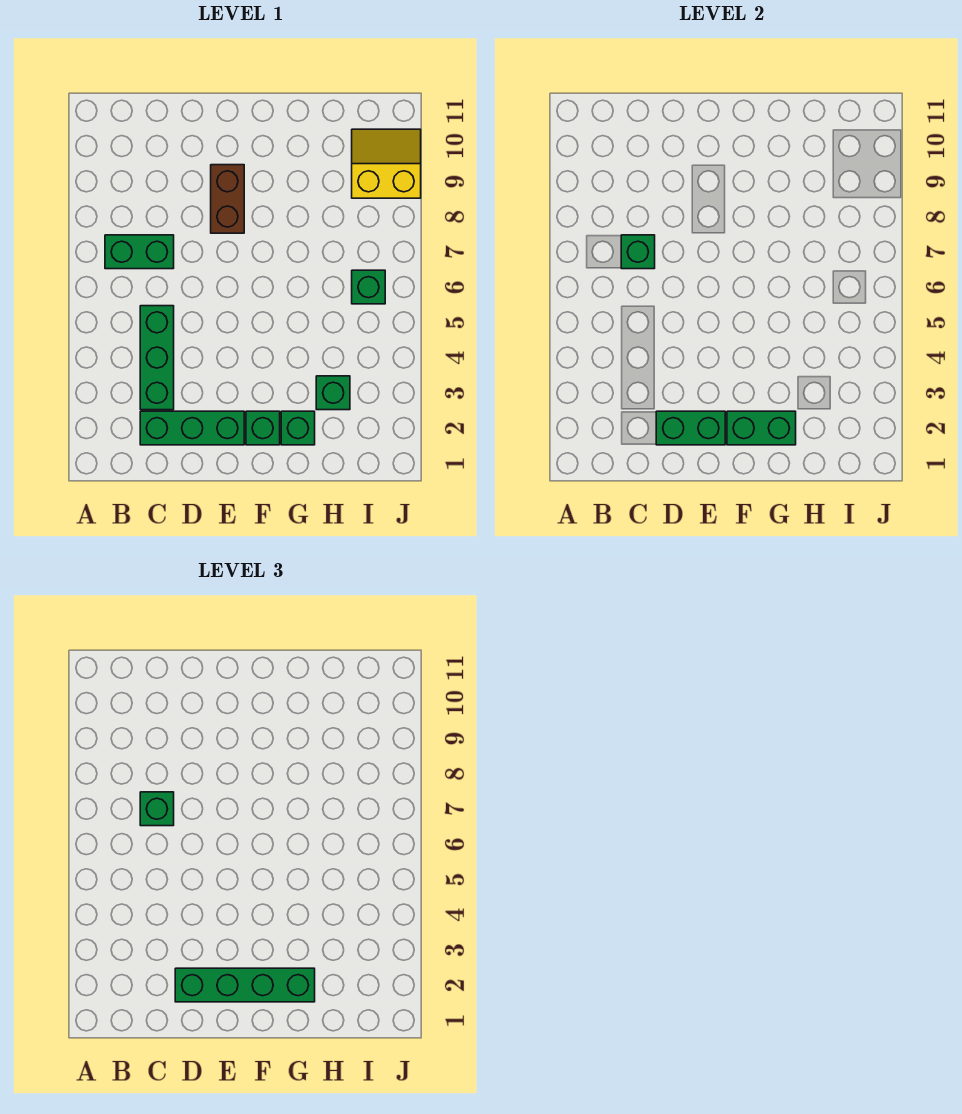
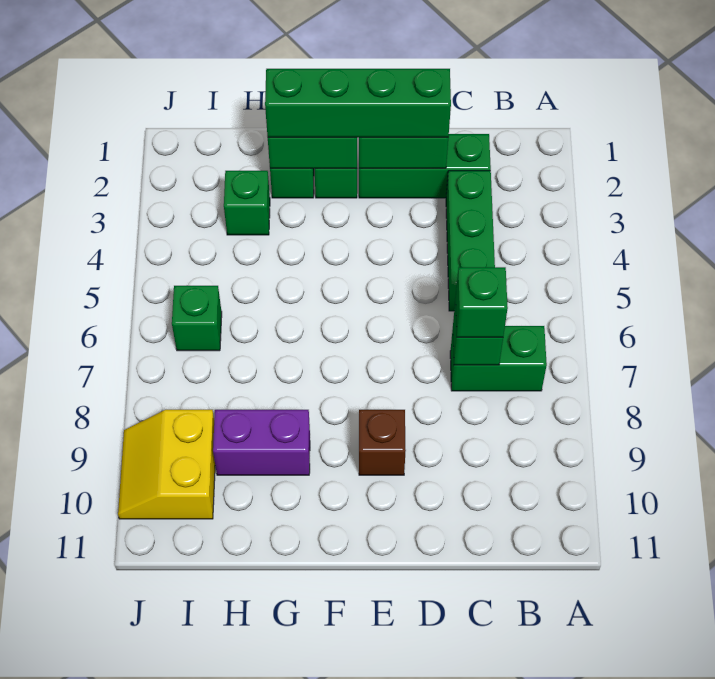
brown 1x2 brick [211,165,244,233] -> brown 1x1 brick [359,410,406,475]
none -> purple 1x2 brick [213,410,310,475]
yellow 2x2 slope [352,129,421,198] -> yellow 2x2 slope turned to [118,409,215,519]

